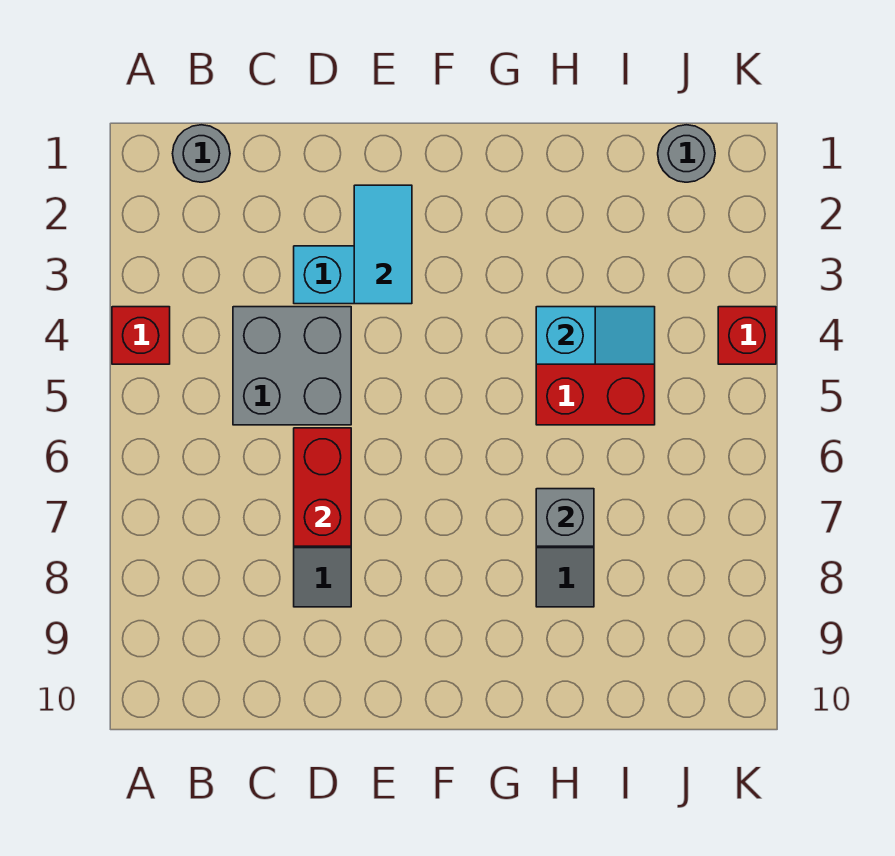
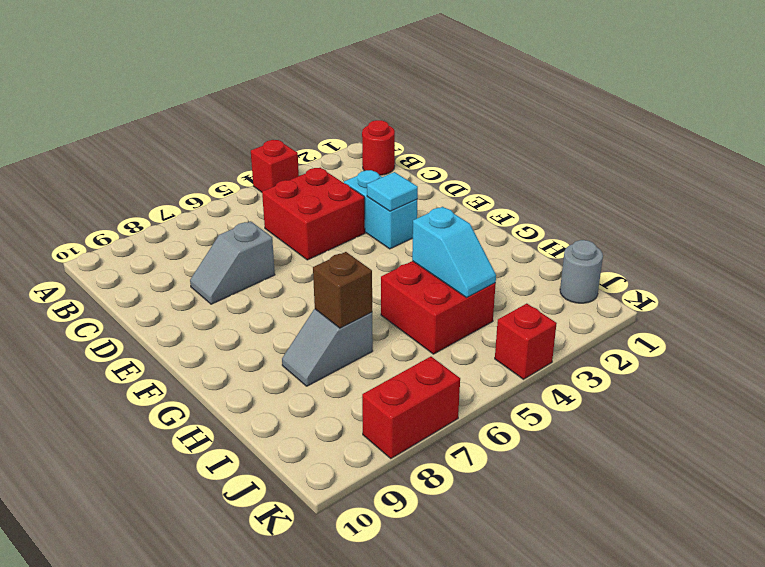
grey 1x1 round brick [173,125,230,182] -> red 1x1 round brick [362,120,395,175]
grey 2x2 brick [233,307,351,425] -> red 2x2 brick [262,168,365,260]
red 1x2 brick [294,428,351,546] -> red 1x2 brick moved to [362,357,460,458]
cyan 1x2 tile [354,185,412,304] -> cyan 1x1 tile [367,172,418,211]
grey 1x1 brick [536,489,594,546] -> brown 1x1 brick [313,252,372,328]

